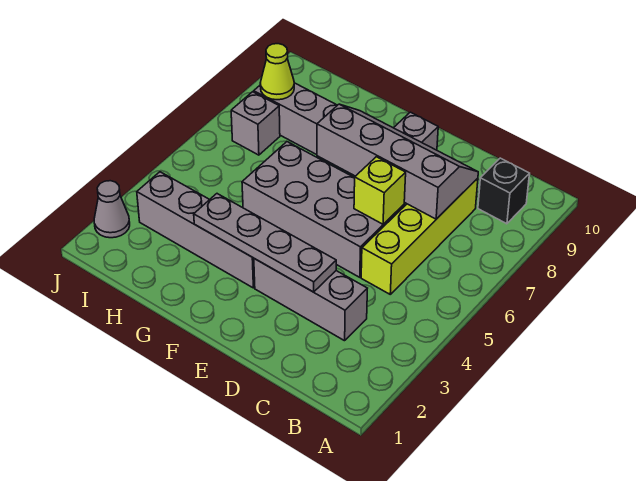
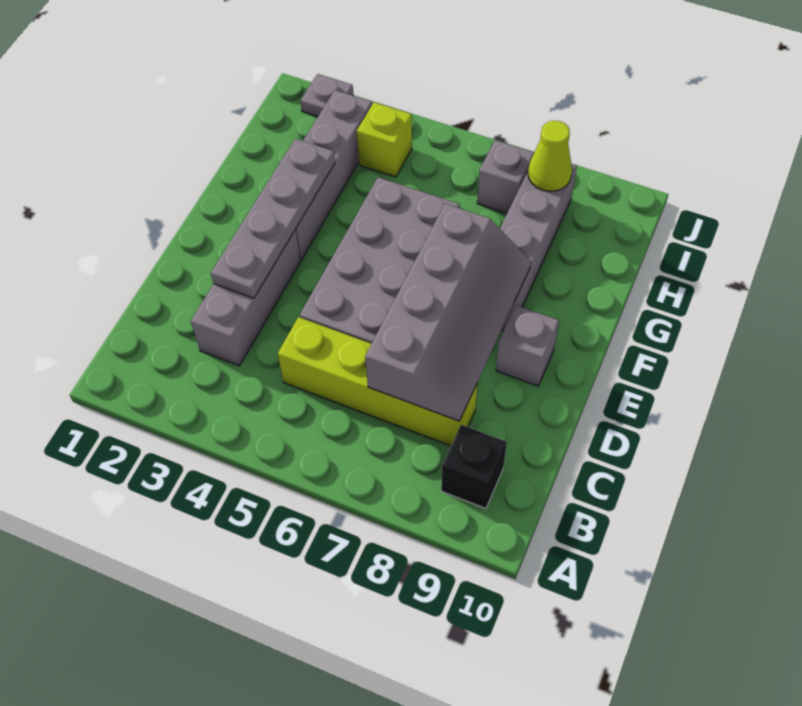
lime 1x1 brick [354,157,406,224] -> lime 1x1 brick moved to [357,102,412,177]
grey 1x1 cone [94,181,130,238] -> grey 1x1 plate [301,74,353,117]

